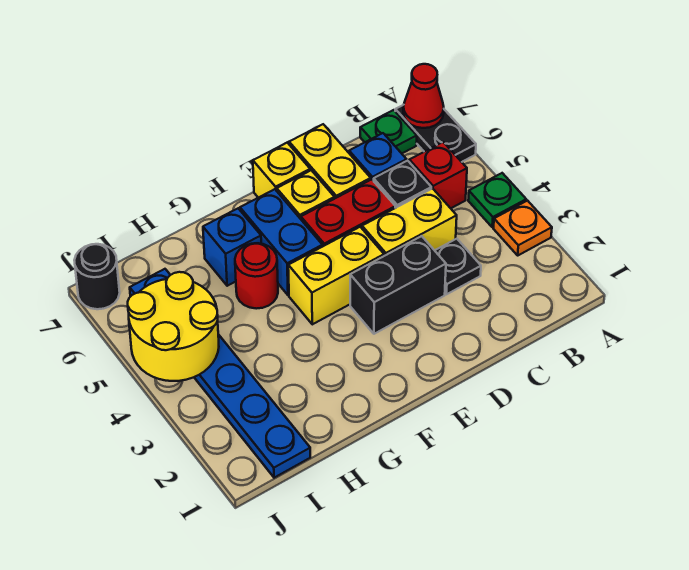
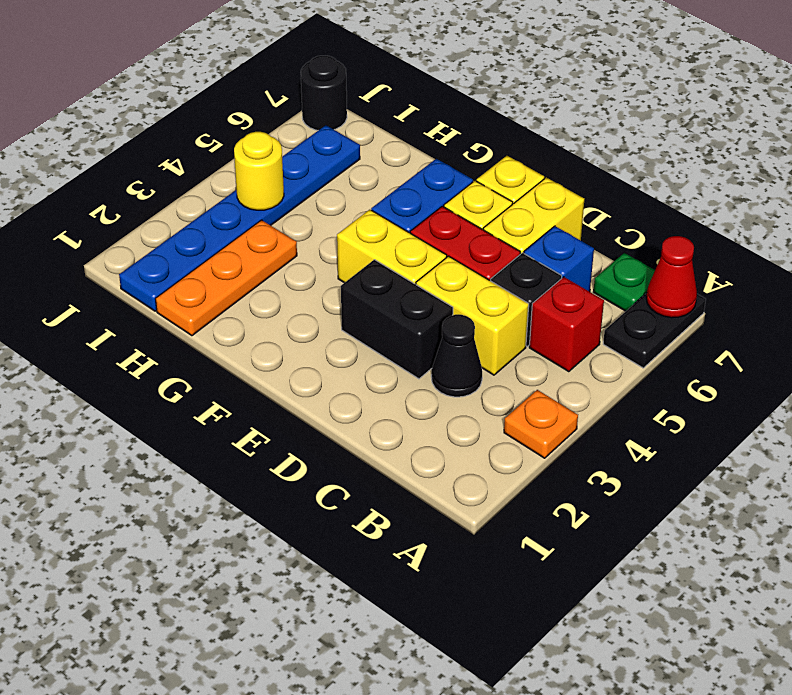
green 1x1 plate [468,173,526,227] -> none
black 1x1 plate [435,239,481,294] -> black 1x1 cone [431,315,482,397]
red 1x1 round brick [235,243,278,309] -> none
blue 1x1 brick [203,209,261,286] -> none
none -> orange 1x3 plate [156,220,297,336]
yellow 2x2 round brick [128,272,219,381] -> yellow 1x1 round brick [234,132,284,210]

